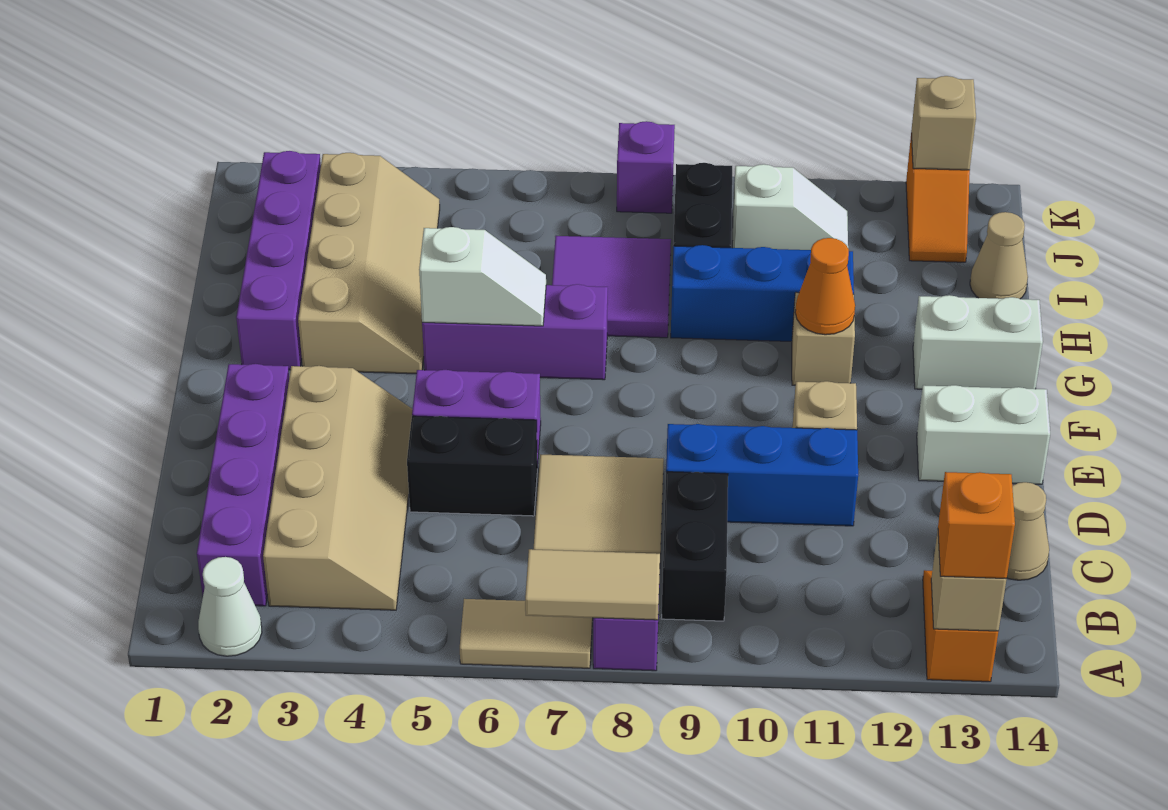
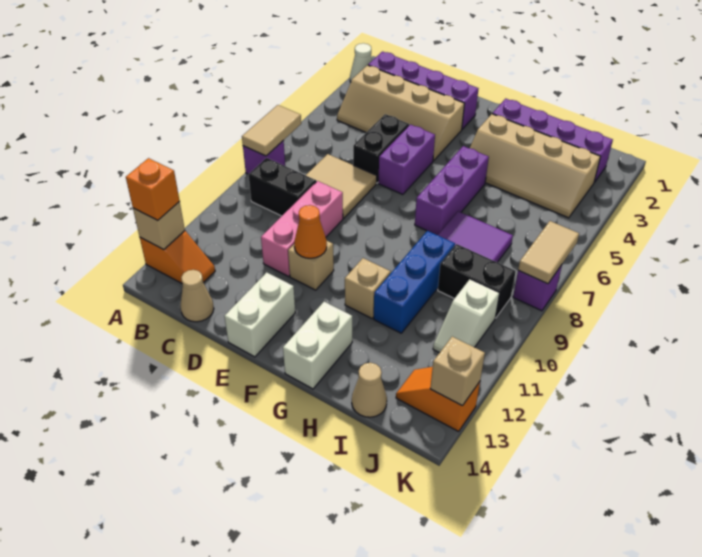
tan 1x2 tile [460,599,593,668] -> tan 1x2 tile moved to [518,221,579,284]
blue 1x3 brick [666,424,858,526] -> pink 1x3 brick [261,181,343,276]
white 1x2 slope [419,227,546,326] -> none
orange 1x1 cone [795,238,855,335] -> orange 1x1 cone moved to [294,205,327,258]

